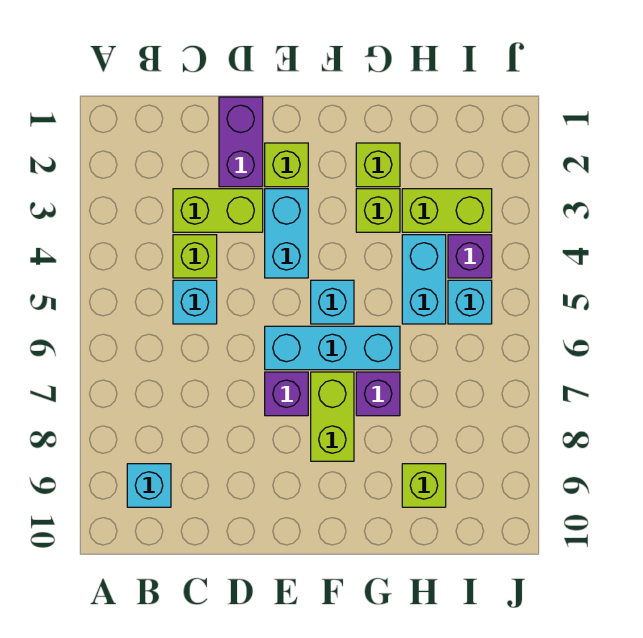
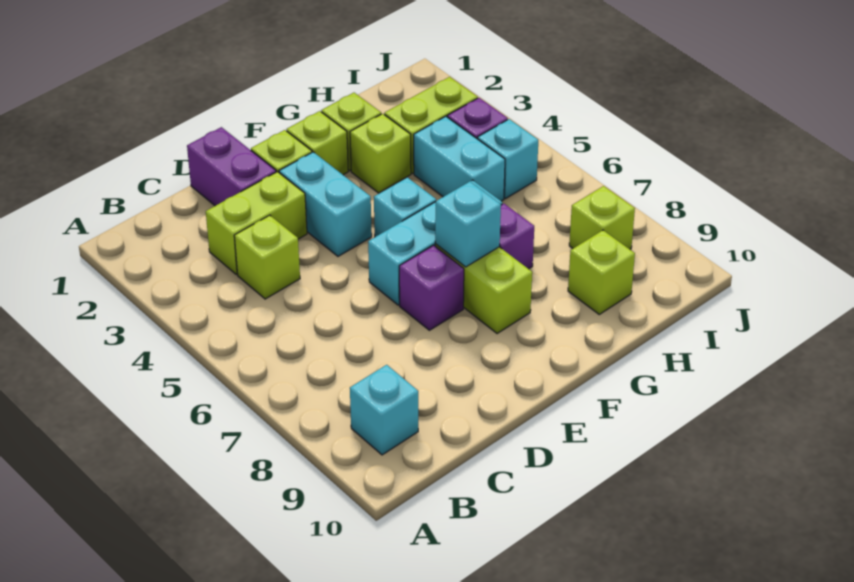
cyan 1x1 brick [173,280,217,324] -> cyan 1x1 brick moved to [435,182,501,267]
none -> lime 1x1 brick [287,111,348,175]
none -> lime 1x1 brick [569,186,635,249]

